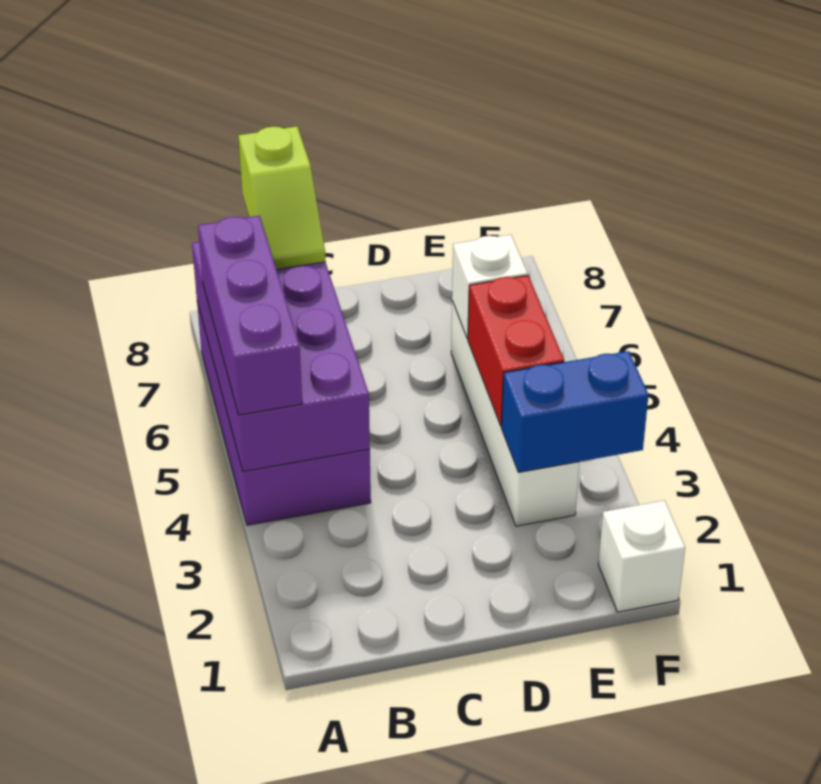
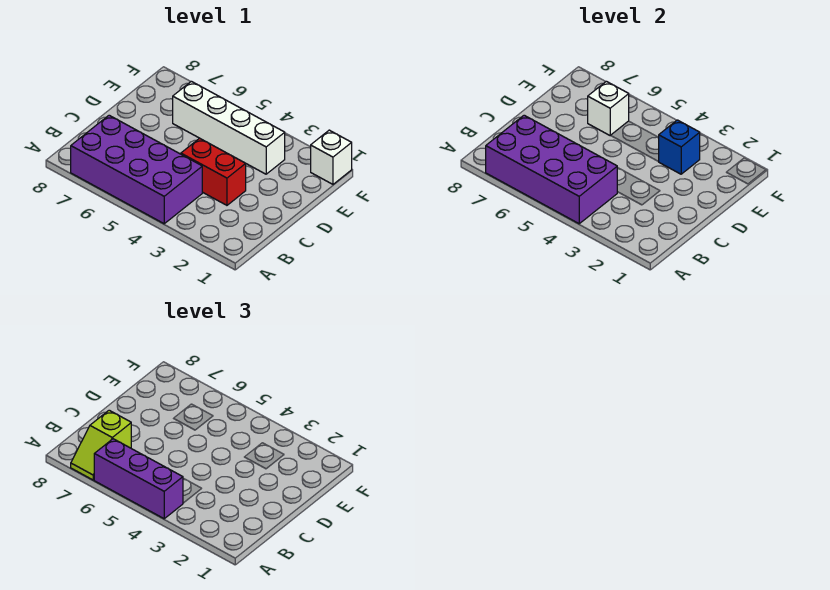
lime 1x2 slope [238,126,326,270] -> lime 1x2 slope turned to [71,410,131,480]
blue 1x2 brick [501,351,649,473] -> blue 1x1 brick [658,120,700,174]
red 1x2 brick [468,275,564,426] -> red 1x2 brick moved to [181,138,246,205]

